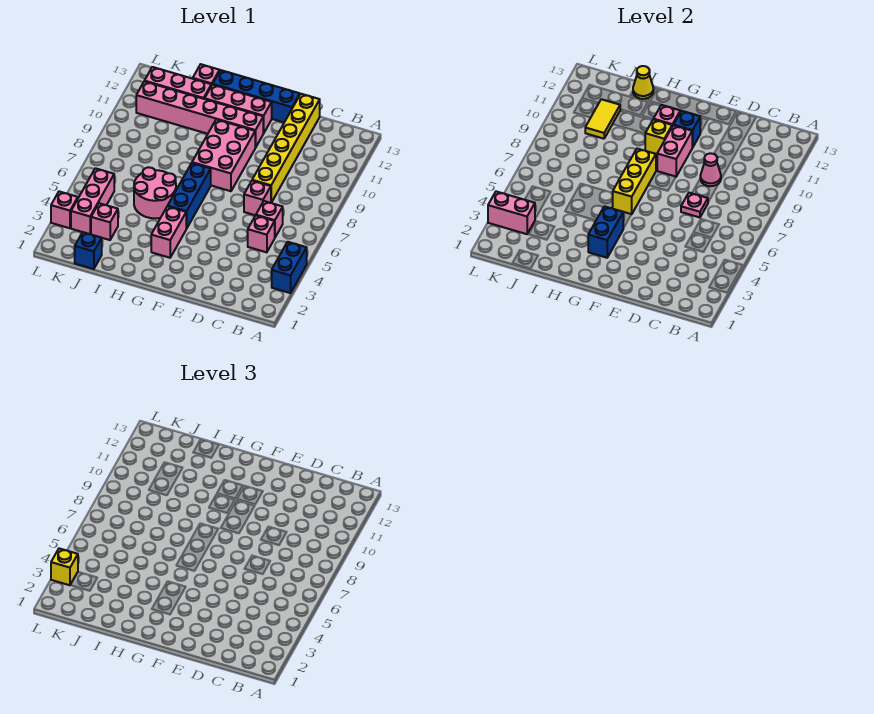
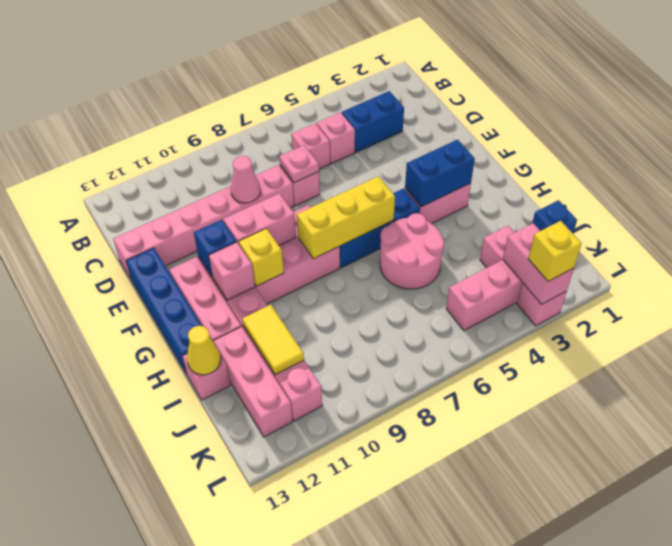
blue 1x2 brick [272,242,307,293] -> blue 1x2 brick moved to [342,91,404,152]
yellow 1x6 brick [252,94,320,202] -> pink 1x6 brick [113,165,294,280]
yellow 1x2 tile [585,99,620,139] -> yellow 1x2 tile turned to [242,305,304,375]

